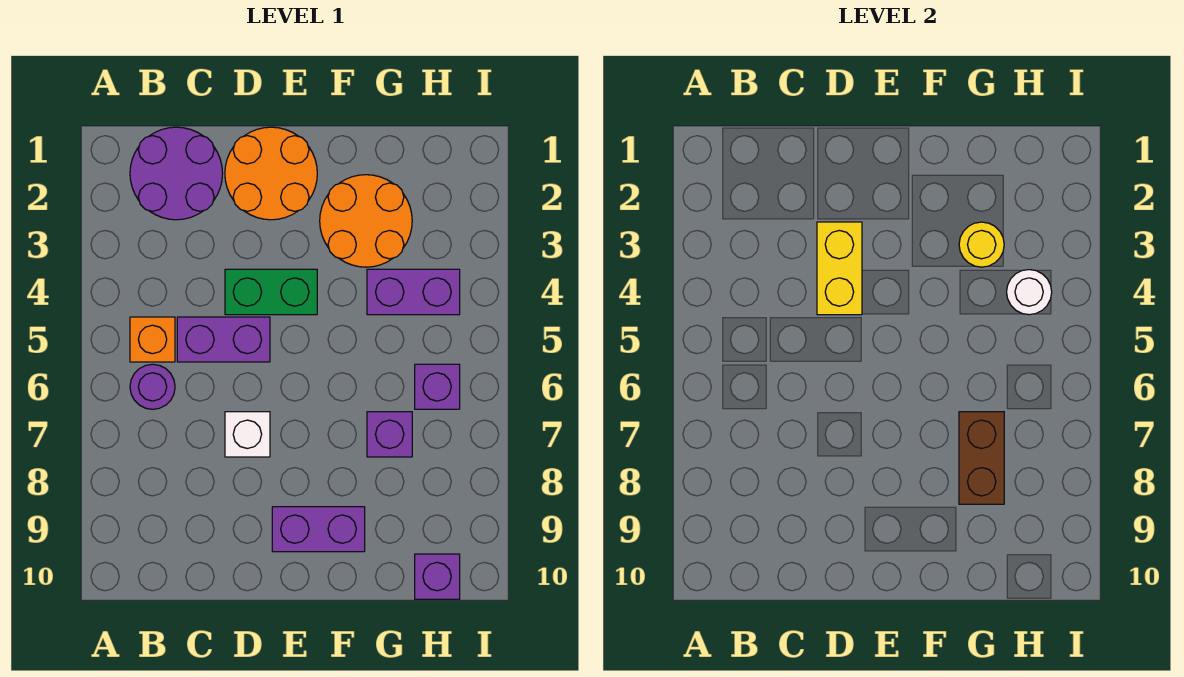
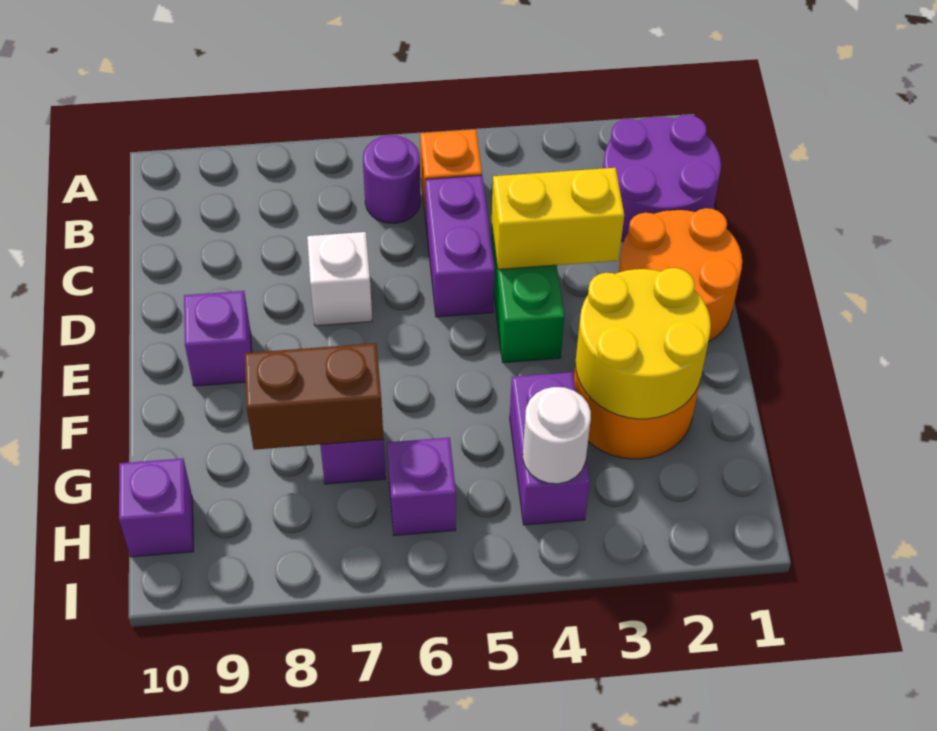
purple 1x2 brick [272,507,365,552] -> purple 1x1 brick [184,291,252,386]
yellow 1x1 round brick [959,222,1004,267] -> yellow 2x2 round brick [575,268,711,419]

